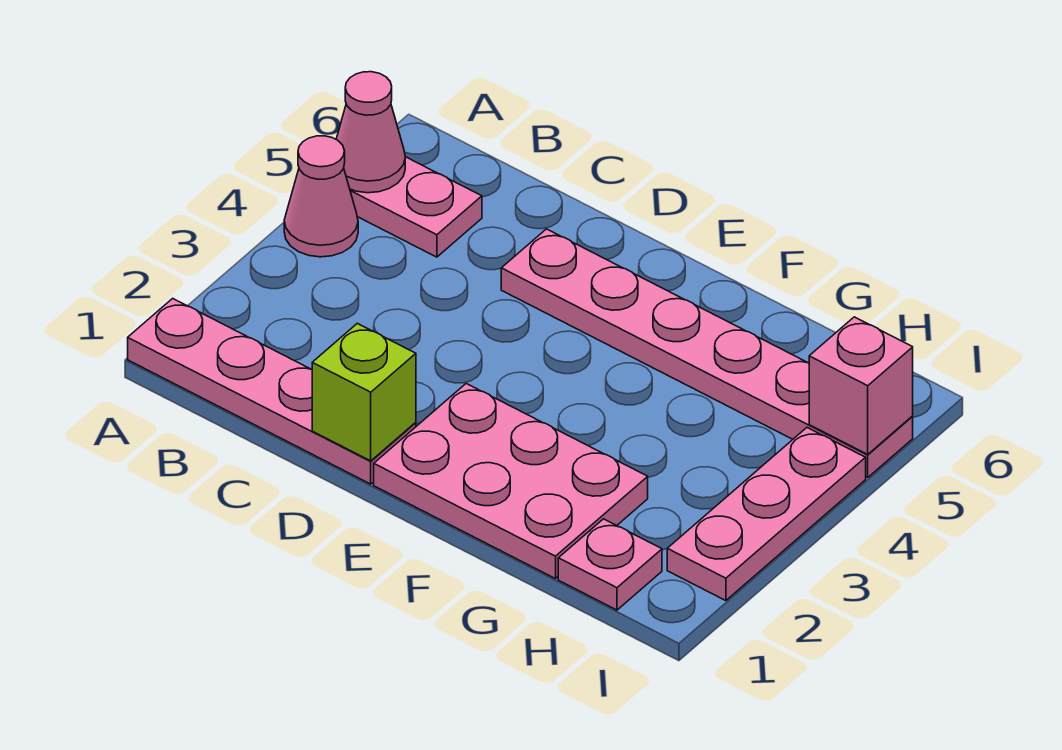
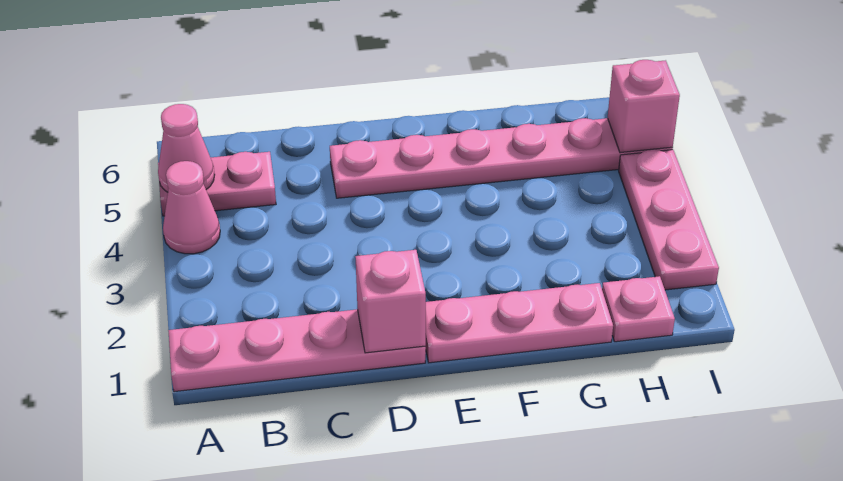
lime 1x1 brick [312,323,416,461] -> pink 1x1 brick [355,250,426,353]
pink 2x3 plate [374,384,648,579] -> pink 1x3 plate [425,283,613,363]

